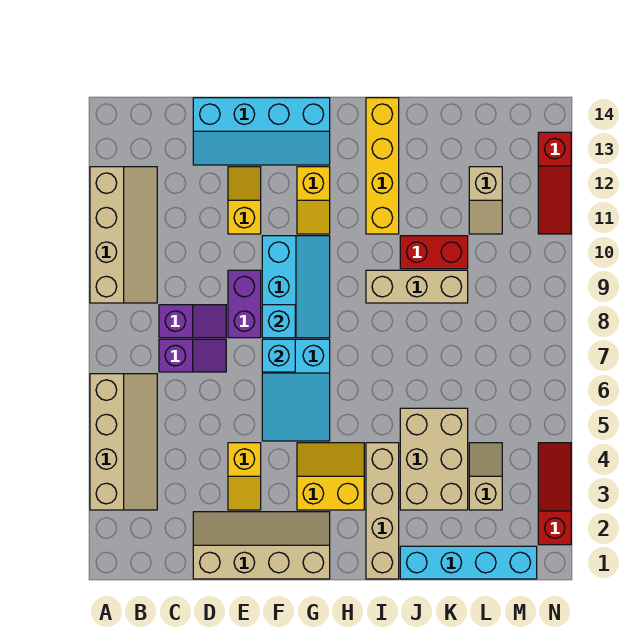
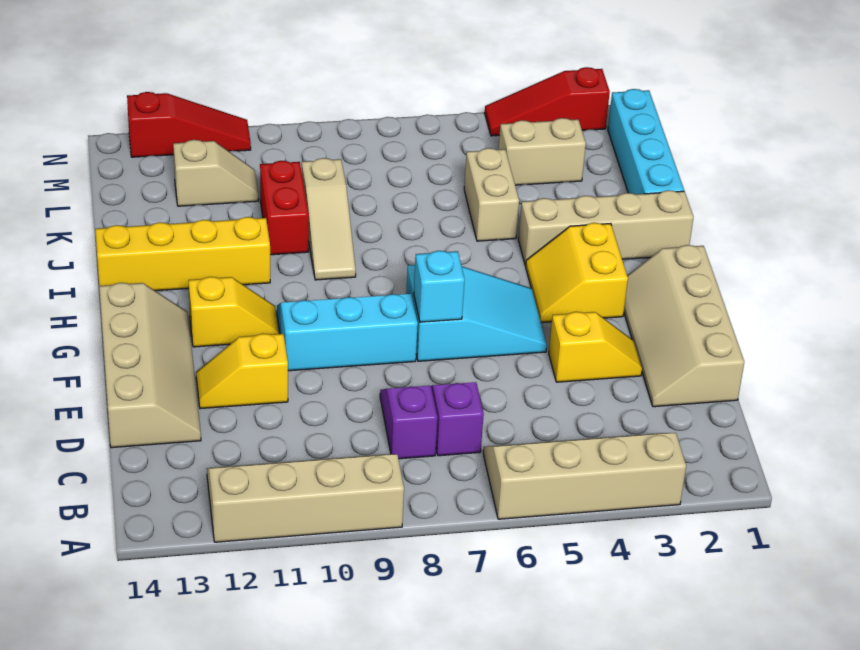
cyan 2x4 slope [193,98,330,165] -> tan 2x4 slope [99,283,201,448]
purple 1x2 brick [228,270,261,338] -> none
cyan 1x1 brick [262,305,295,338] -> none
tan 1x3 brick [366,270,468,303] -> tan 1x3 slope [302,158,356,280]
tan 2x3 brick [400,408,468,510] -> tan 1x2 brick [464,148,519,241]
tan 1x2 slope [469,443,502,510] -> tan 1x2 brick [499,118,586,185]

